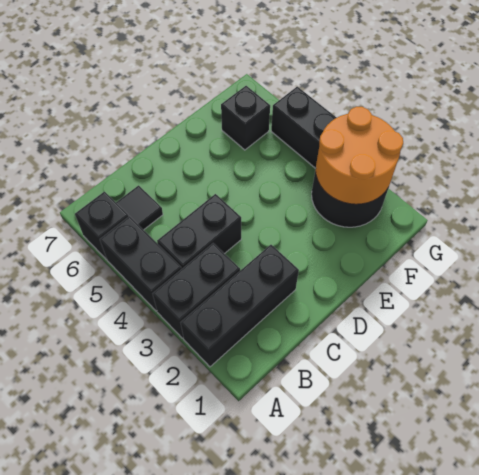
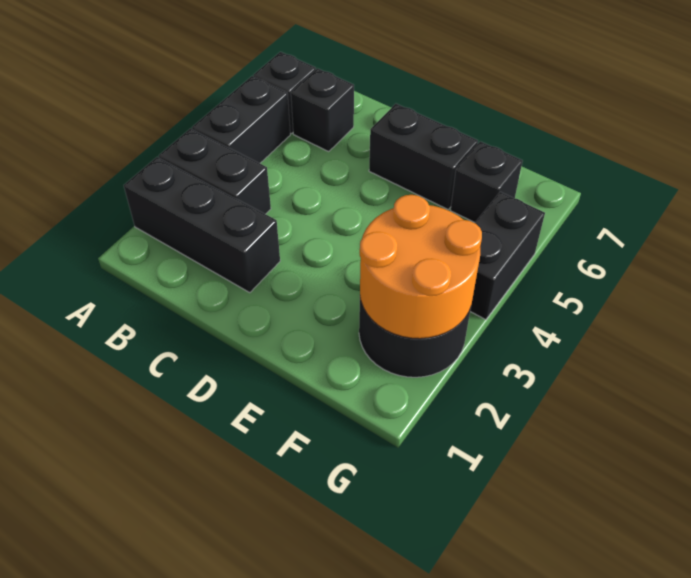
black 1x2 brick [157,194,241,269] -> black 1x2 brick moved to [369,104,478,209]
black 1x1 tile [116,185,163,230] -> black 1x1 brick [291,68,354,151]

